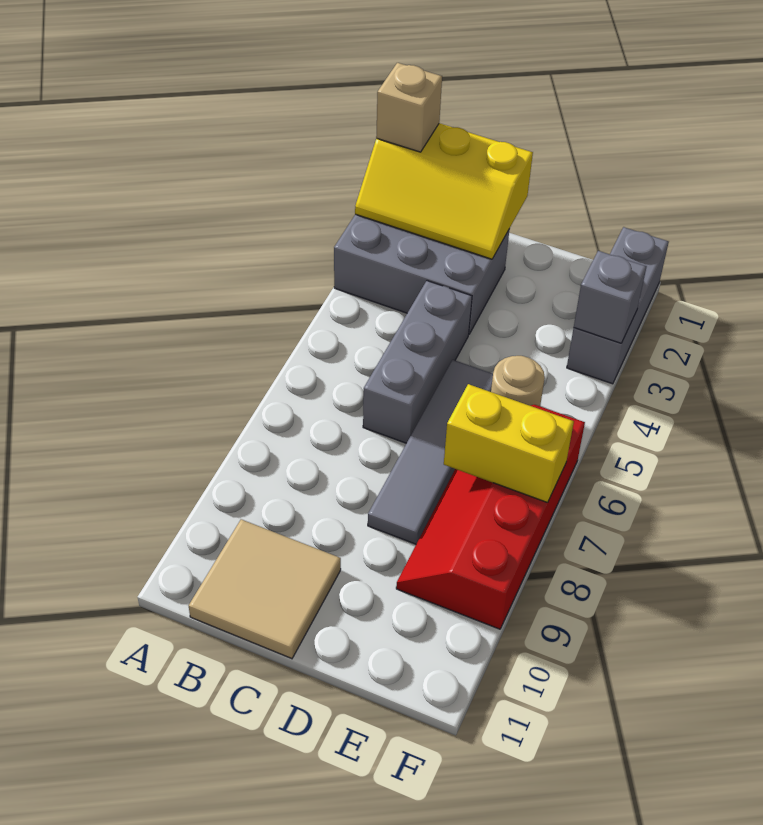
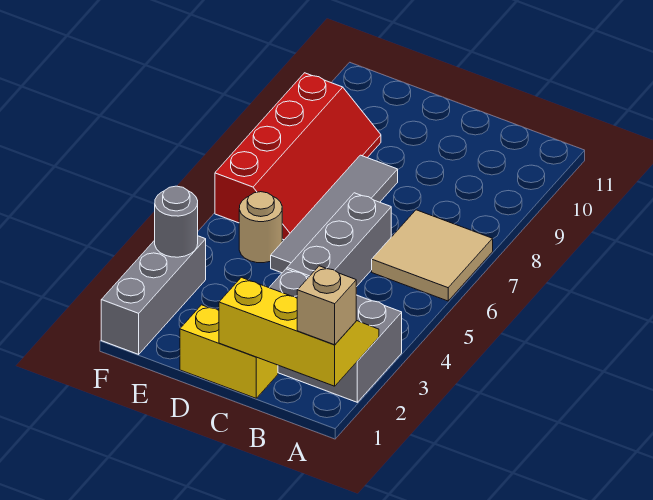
tan 2x2 tile [189,519,341,659] -> tan 2x2 tile moved to [372,210,493,301]
yellow 1x2 brick [444,384,574,503] -> yellow 1x2 brick moved to [180,305,278,398]
grey 1x1 brick [574,251,647,343] -> grey 1x1 round brick [155,186,198,257]

